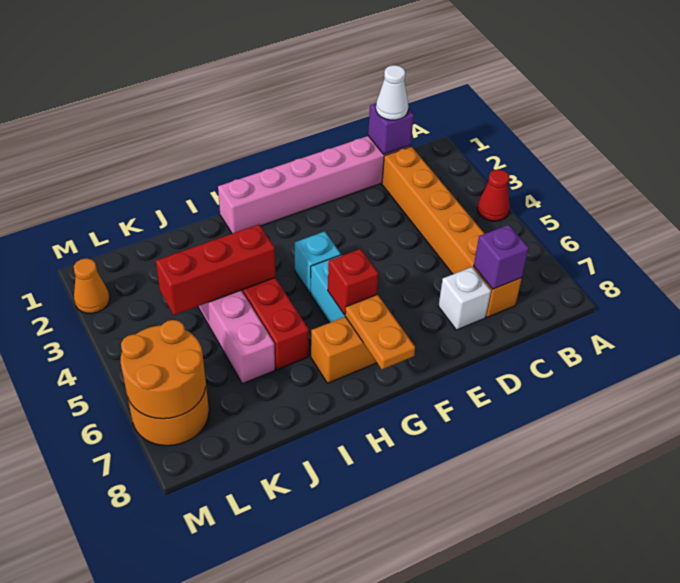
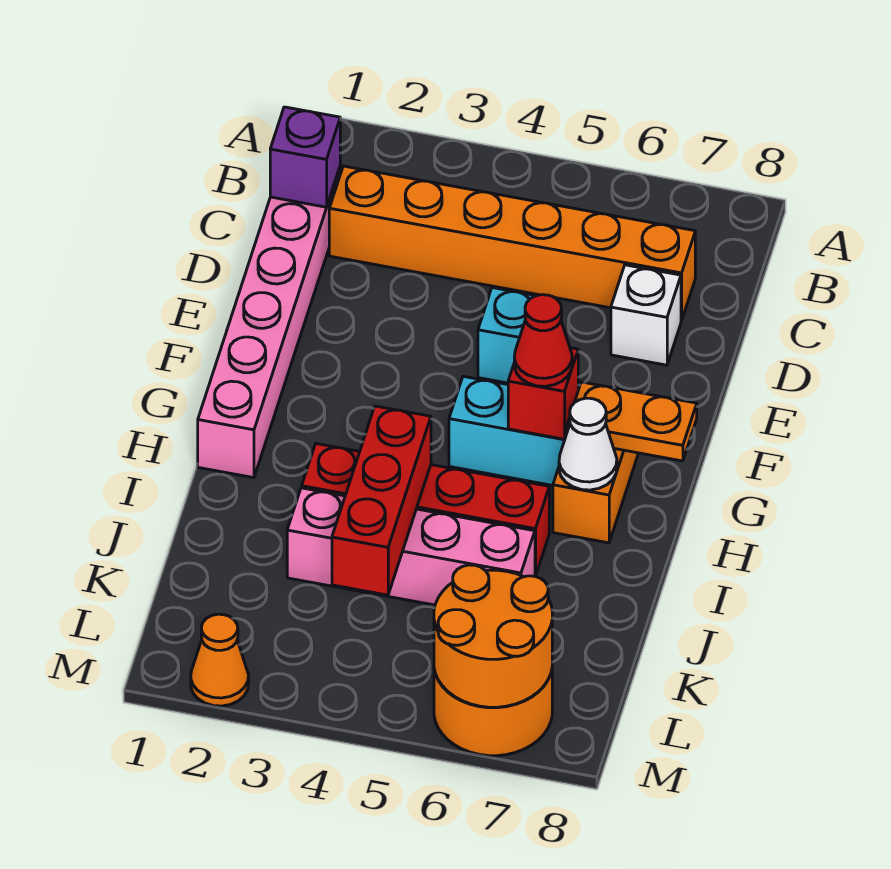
red 1x1 cone [477,169,510,221] -> red 1x1 cone moved to [514,295,572,386]
white 1x1 cone [376,65,408,120] -> white 1x1 cone moved to [559,398,617,490]
purple 1x1 brick [474,225,529,289] -> none
cyan 1x1 brick [295,231,341,293] -> cyan 1x1 brick moved to [478,288,535,383]

